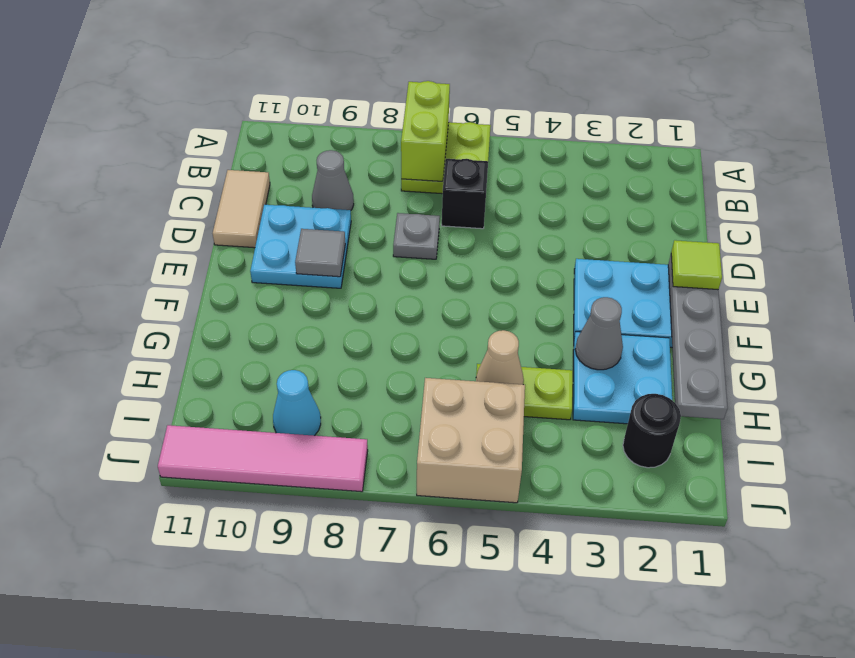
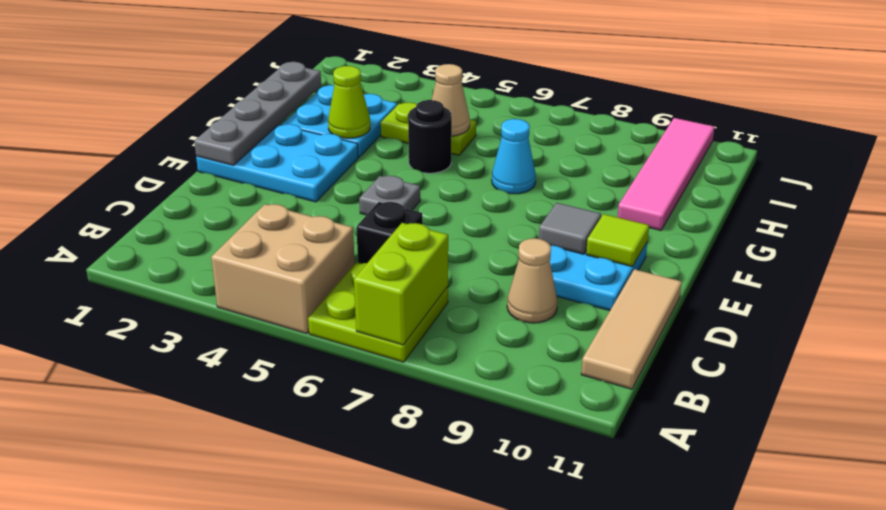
grey 1x1 cone [312,150,354,210] -> tan 1x1 cone [507,238,558,323]
tan 1x2 tile [213,170,270,248] -> tan 1x3 tile [581,269,682,389]
grey 1x1 plate [393,213,440,259] -> grey 1x1 plate moved to [359,176,420,215]
lime 1x1 tile [671,240,722,290] -> lime 1x1 tile moved to [586,214,649,267]
grey 1x1 cone [575,297,623,370] -> lime 1x1 cone [328,66,370,138]
black 1x1 round brick [623,394,681,468] -> black 1x1 round brick moved to [408,100,452,173]
tan 2x2 brick [417,378,525,503] -> tan 2x2 brick moved to [211,204,355,334]
cyan 1x1 cone [273,370,321,436] -> cyan 1x1 cone moved to [492,119,536,194]
pink 1x4 tile [158,425,368,492] -> pink 1x4 tile turned to [618,118,714,230]

